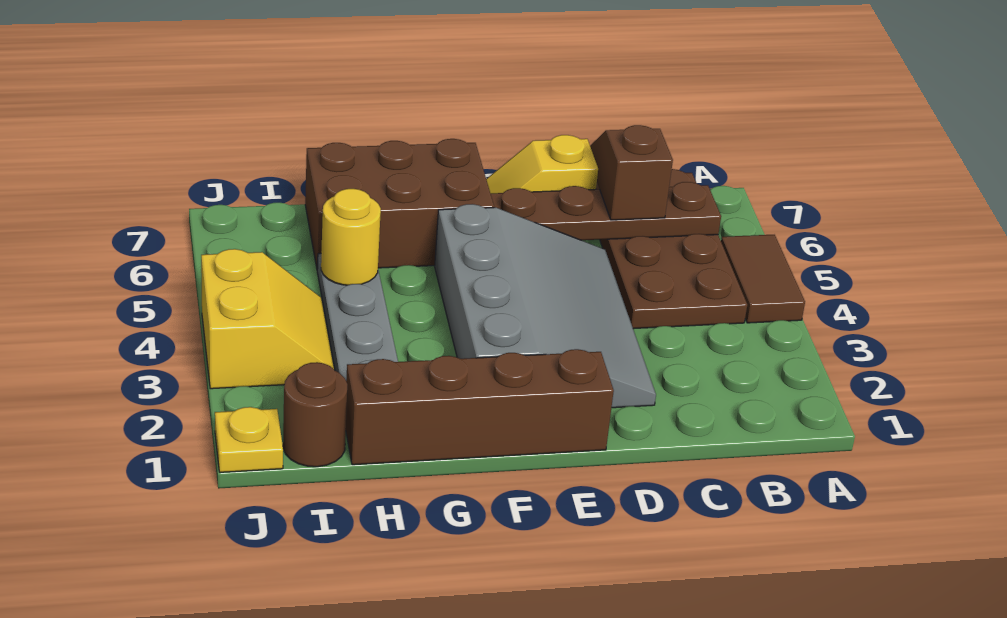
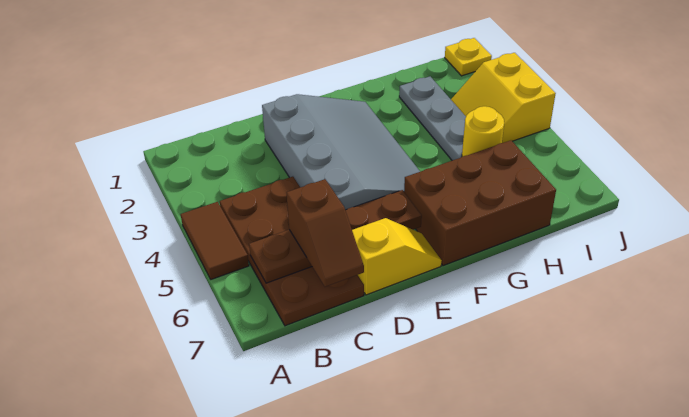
grey 3x4 slope [435,204,656,408] -> grey 3x4 slope turned to [262,94,420,210]
brown 1x4 brick [346,349,614,465] -> none
brown 1x1 round brick [283,362,348,467] -> none

